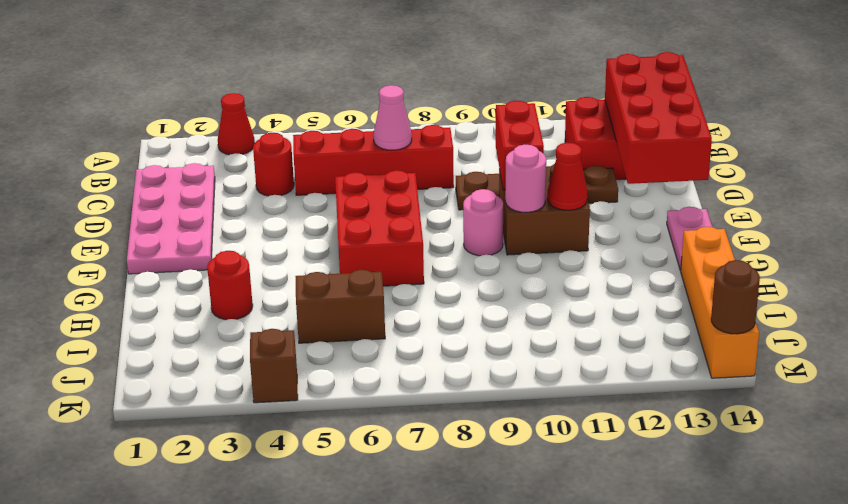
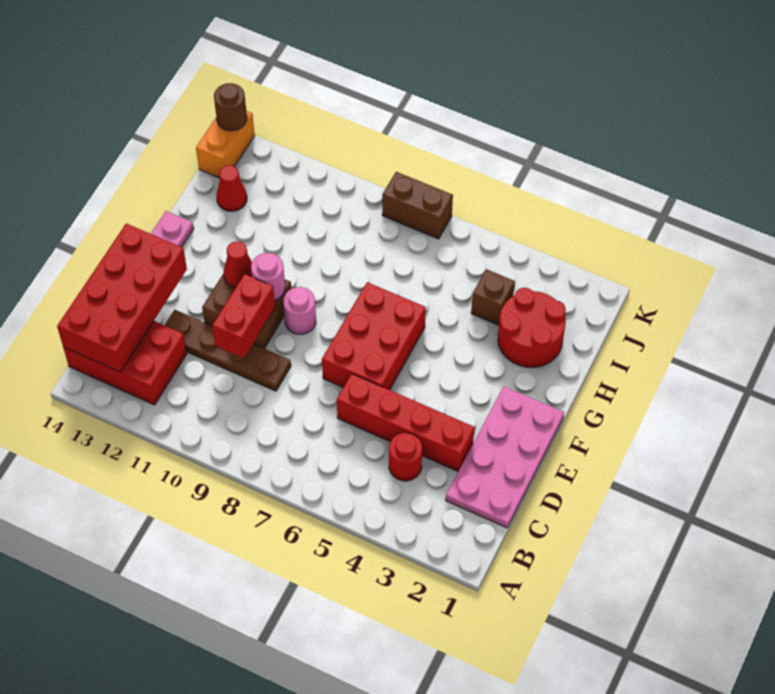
red 1x1 cone [218,93,255,155] -> red 1x1 cone moved to [217,165,247,211]
red 1x4 brick [293,125,454,195] -> red 1x4 brick moved to [337,374,474,471]
pink 1x1 cone [373,85,412,150] -> none
red 1x1 round brick [207,251,253,320] -> red 2x2 round brick [498,288,566,368]
orange 1x4 brick [681,227,759,378] -> orange 1x2 brick [196,111,255,178]
brown 1x2 brick [295,270,385,343] -> brown 1x2 brick moved to [382,172,453,239]
brown 1x1 brick [250,329,298,403] -> brown 1x1 brick moved to [471,269,515,325]

